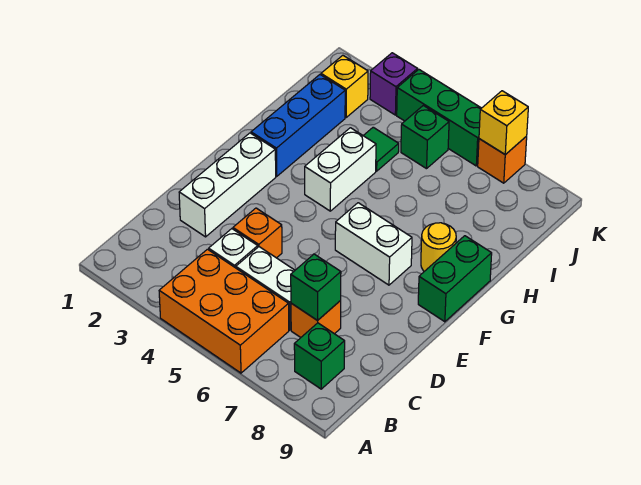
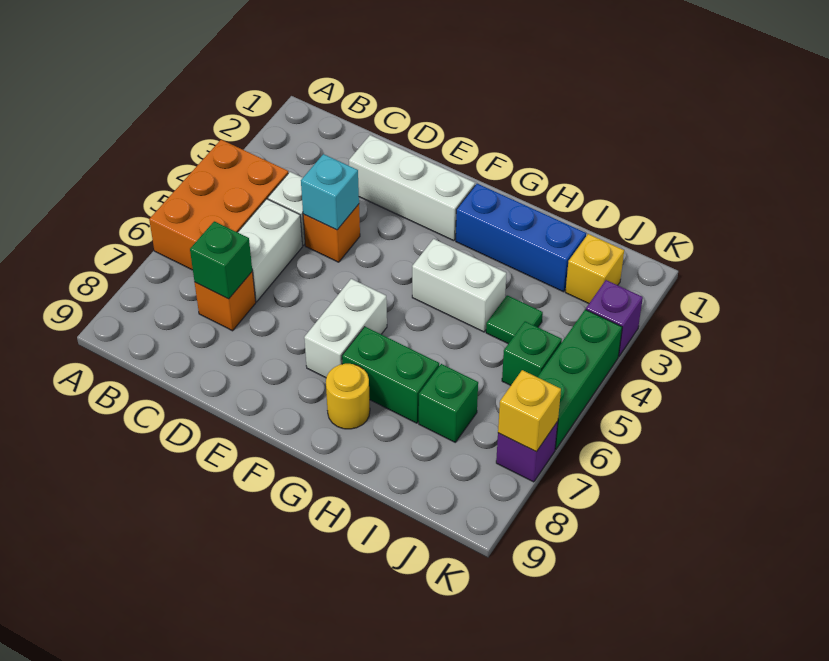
green 1x1 brick [294,323,345,389] -> green 1x1 brick moved to [419,364,478,442]
none -> cyan 1x1 brick [301,154,359,230]
green 1x2 brick [418,236,492,322] -> green 1x2 brick moved to [342,327,439,423]
orange 1x1 brick [478,136,527,183] -> purple 1x1 brick [496,421,558,482]

